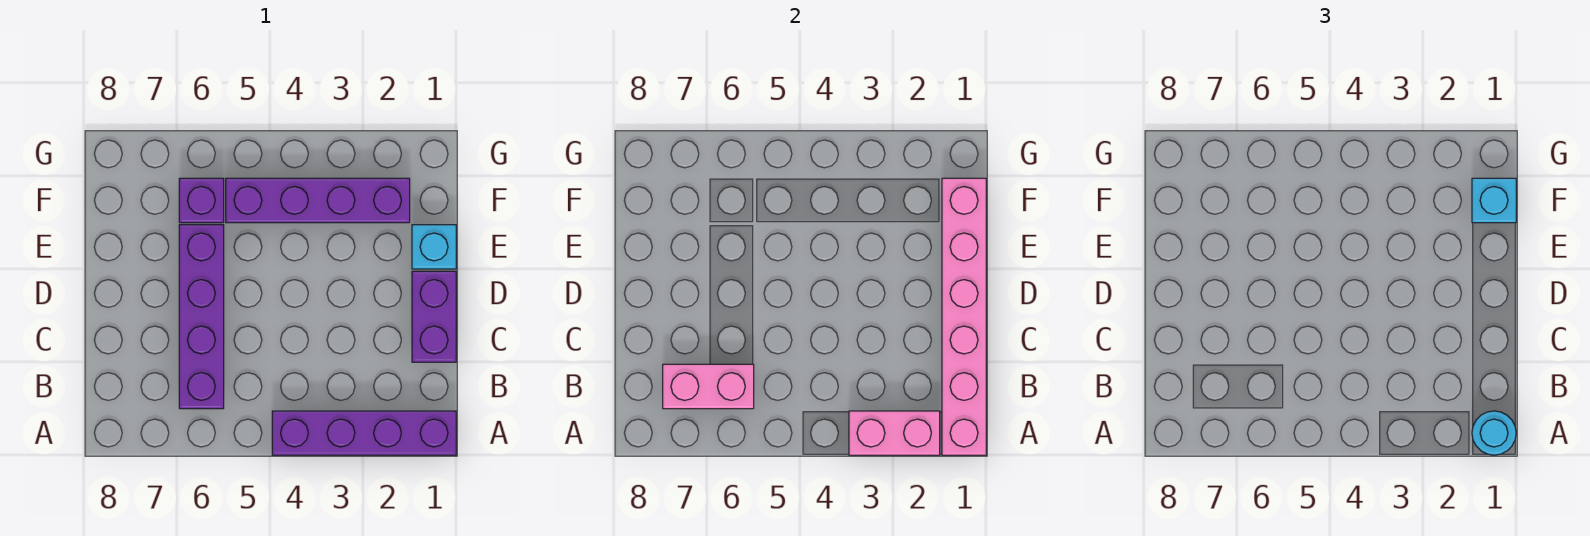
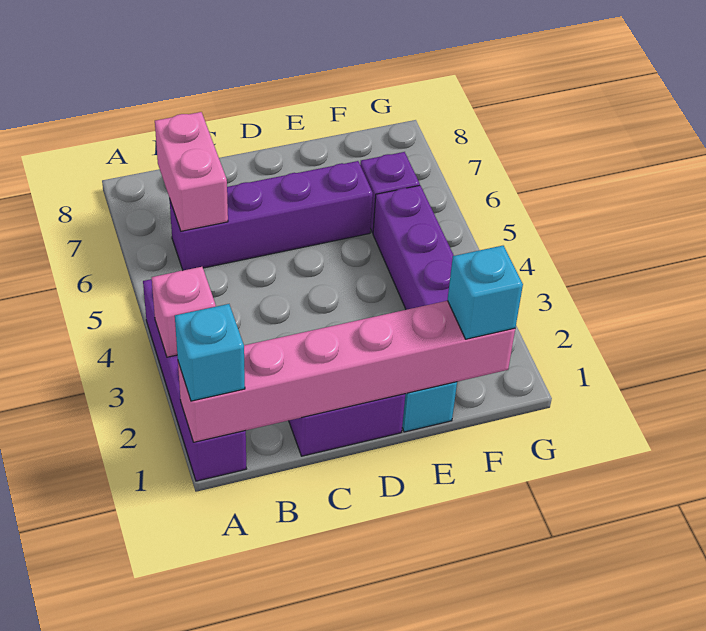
cyan 1x1 round brick [1472,411,1516,455] -> cyan 1x1 brick [175,304,245,401]
pink 1x2 brick [849,411,940,455] -> pink 1x1 brick [152,267,216,357]

